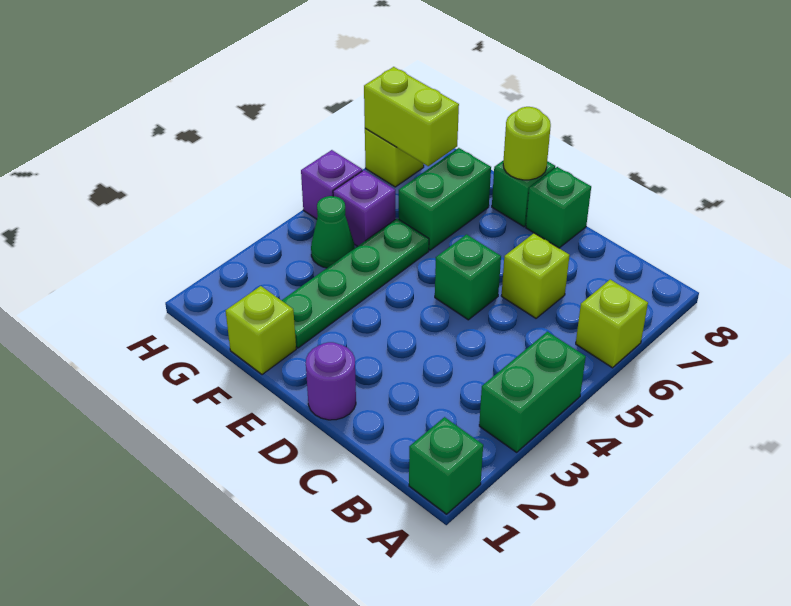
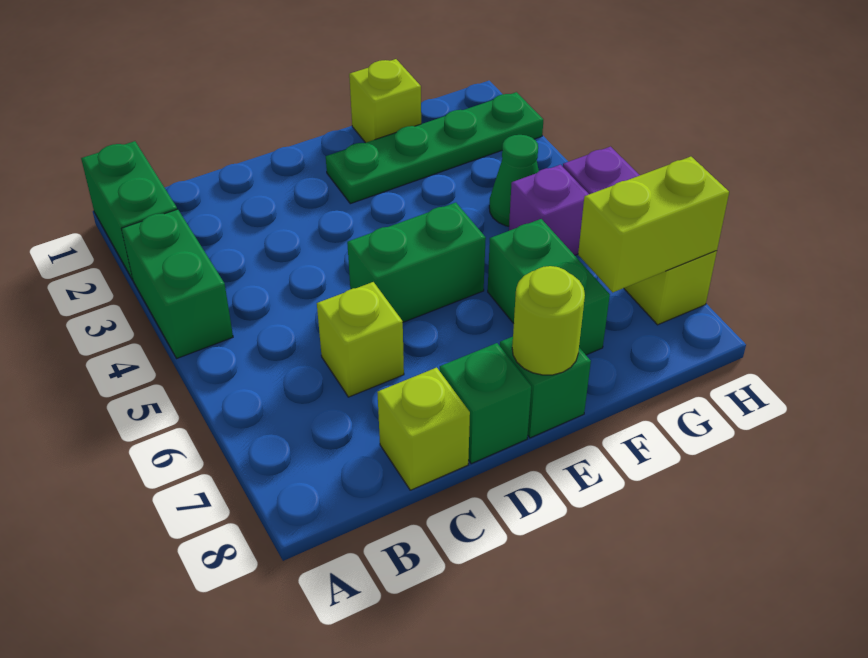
green 1x1 brick [409,417,483,514] -> green 1x2 brick [81,141,177,280]
lime 1x1 brick [576,280,648,368] -> lime 1x1 brick moved to [377,368,470,490]
purple 1x1 round brick [306,342,356,420] -> none
green 1x1 brick [435,234,501,320] -> green 1x2 brick [347,203,486,322]
green 1x4 plate [282,219,429,348] -> green 1x4 plate turned to [326,92,543,204]

